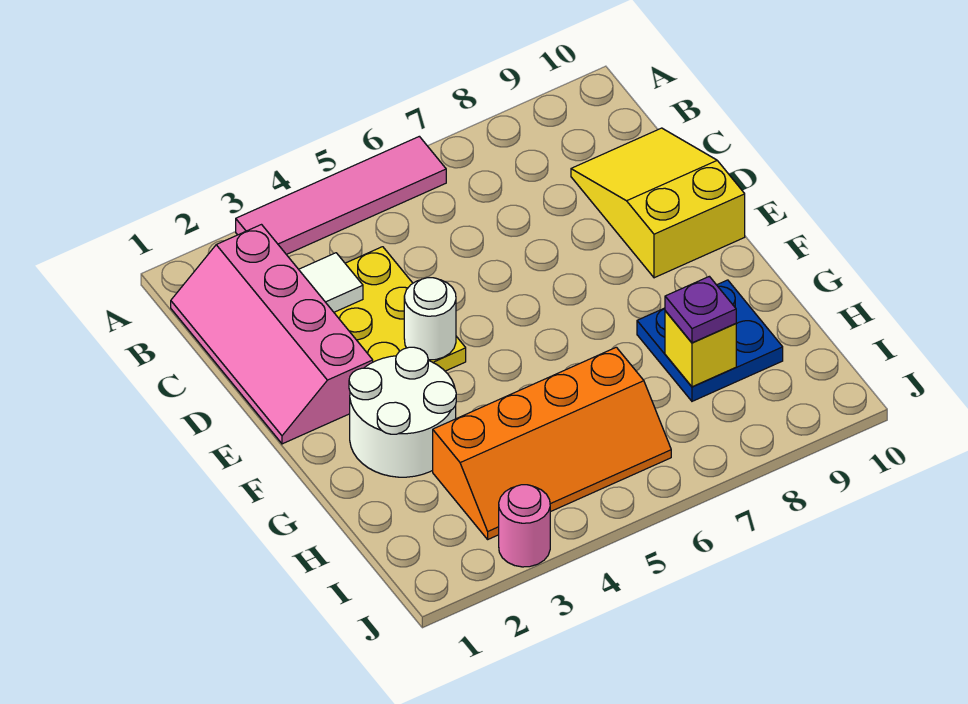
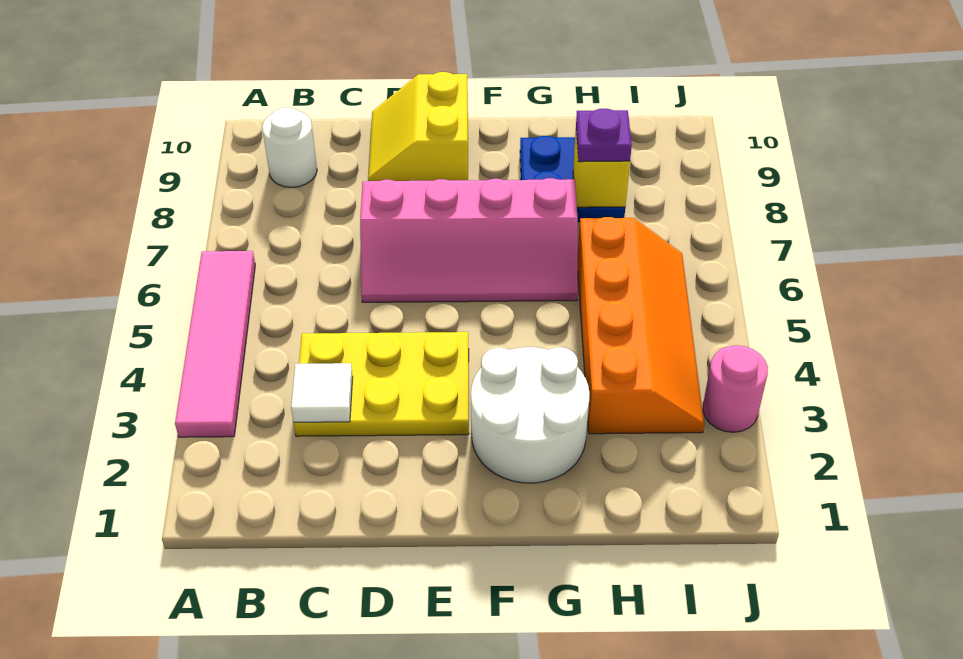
pink 2x4 slope [171,225,373,444] -> pink 2x4 slope moved to [360,178,578,302]
yellow 2x3 slope [571,128,745,278] -> yellow 2x2 slope [368,72,468,181]
white 1x1 round brick [404,278,456,360] -> white 1x1 round brick moved to [262,107,317,187]

